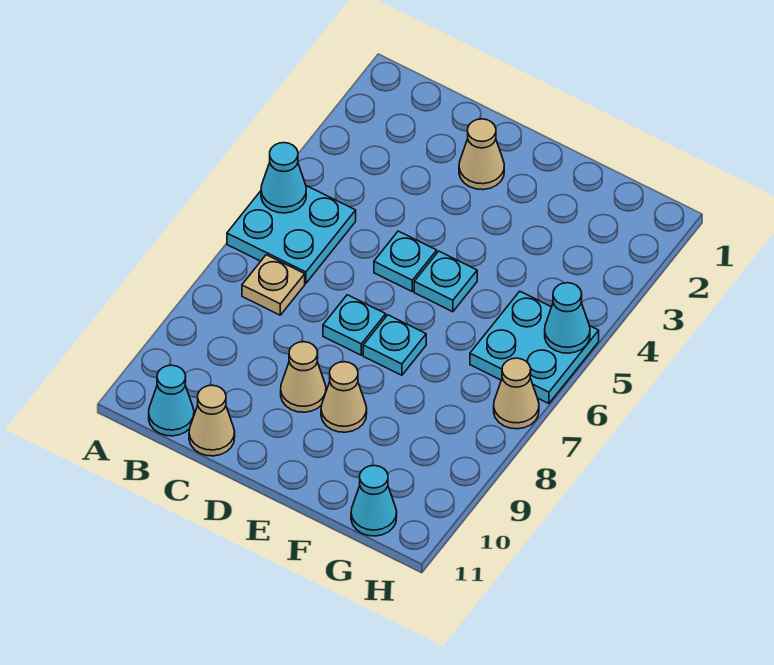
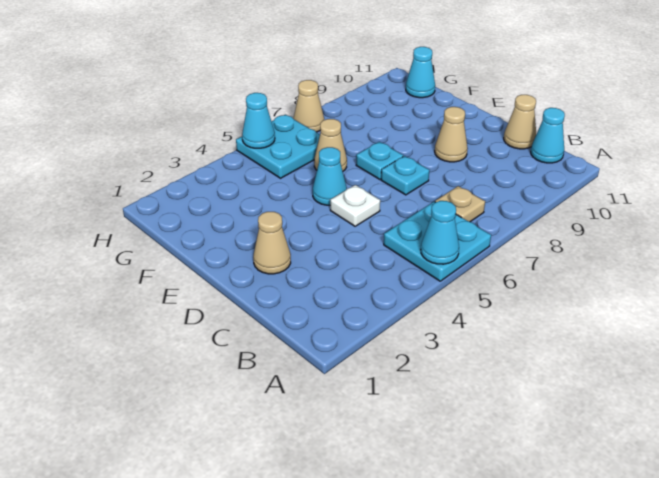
cyan 1x1 plate [374,231,437,291] -> white 1x1 plate [330,185,380,226]
cyan 1x1 plate [414,251,477,312] -> cyan 1x1 cone [313,147,347,205]
tan 1x1 cone [321,362,367,432] -> tan 1x1 cone moved to [314,119,347,171]

